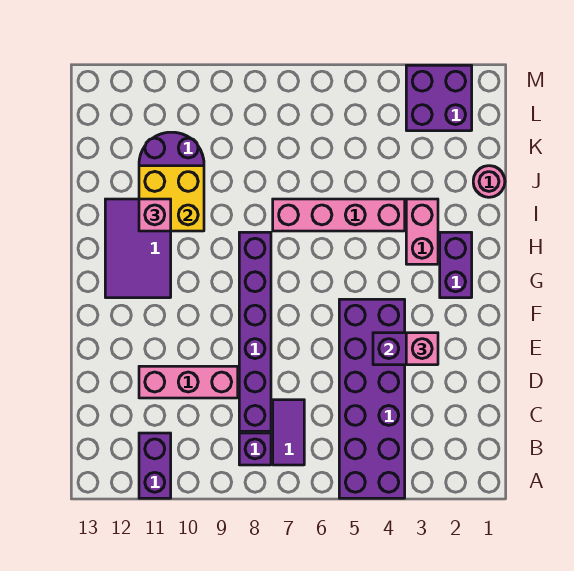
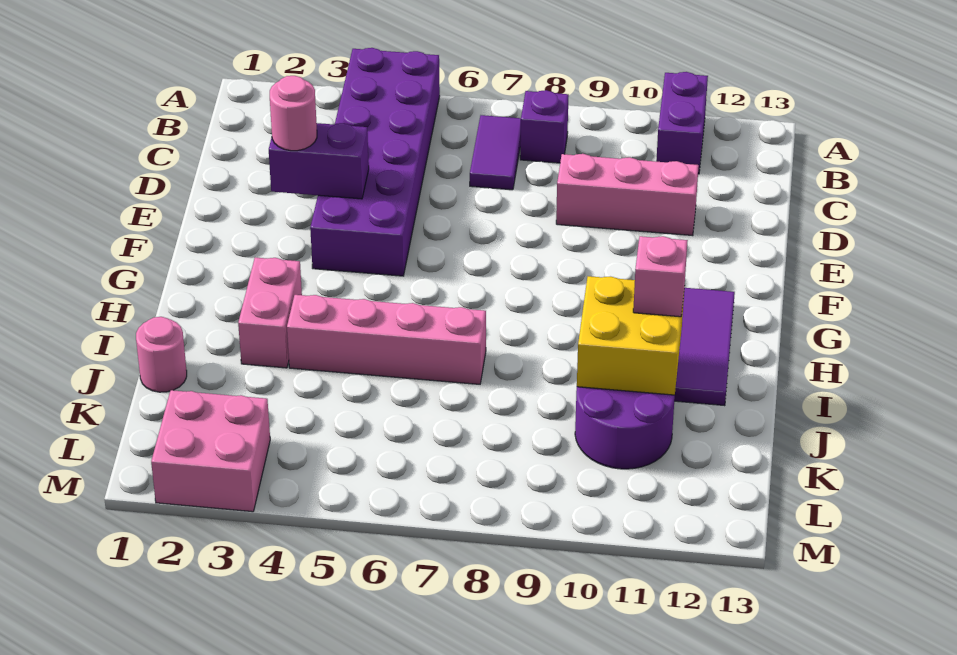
purple 1x6 brick [239,232,271,431] -> none
pink 1x1 brick [406,333,438,365] -> pink 1x1 round brick [270,76,317,151]
purple 1x2 brick [440,232,472,298] -> none
purple 2x2 brick [406,65,472,131] -> pink 2x2 brick [151,390,270,512]

